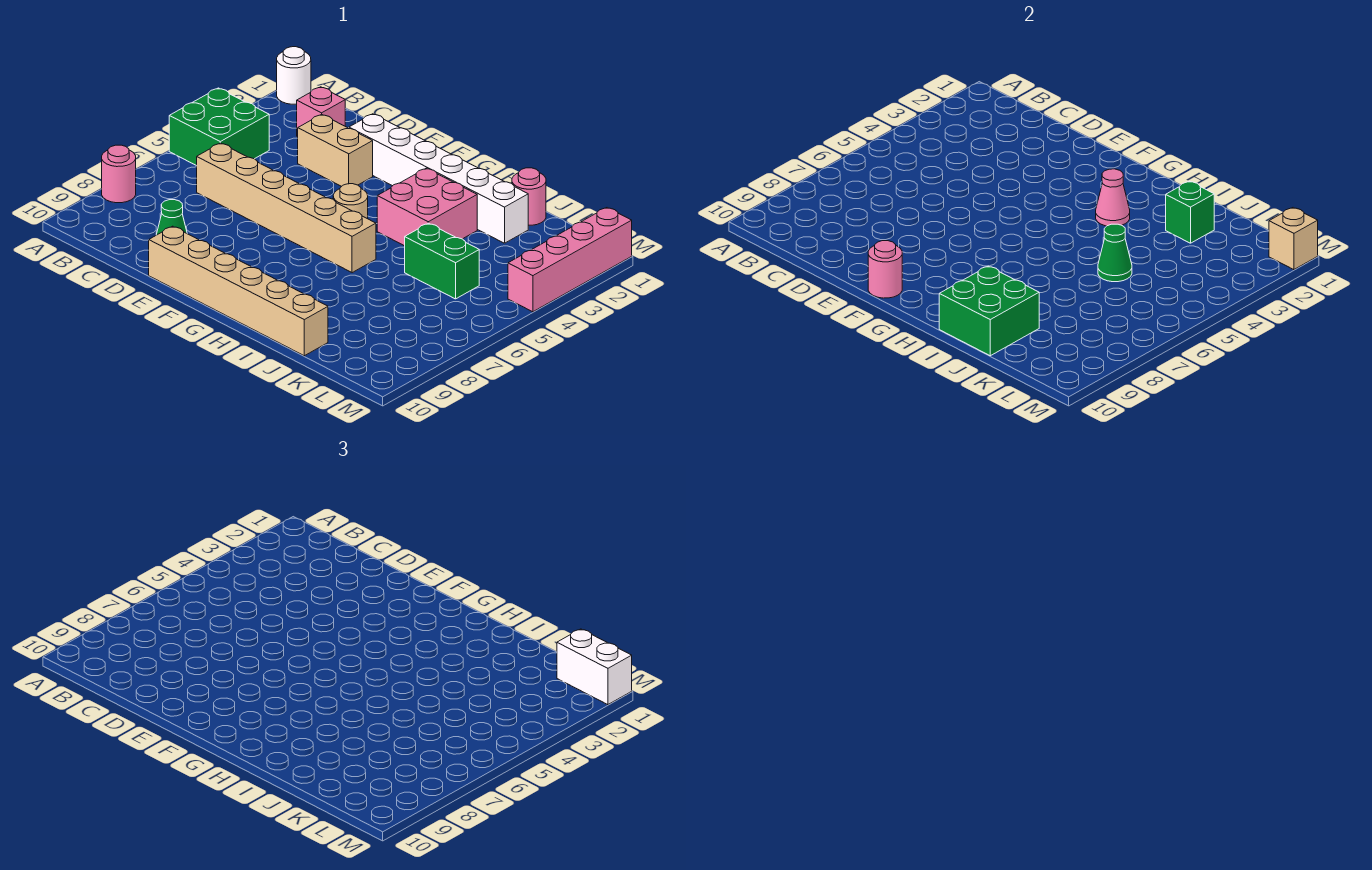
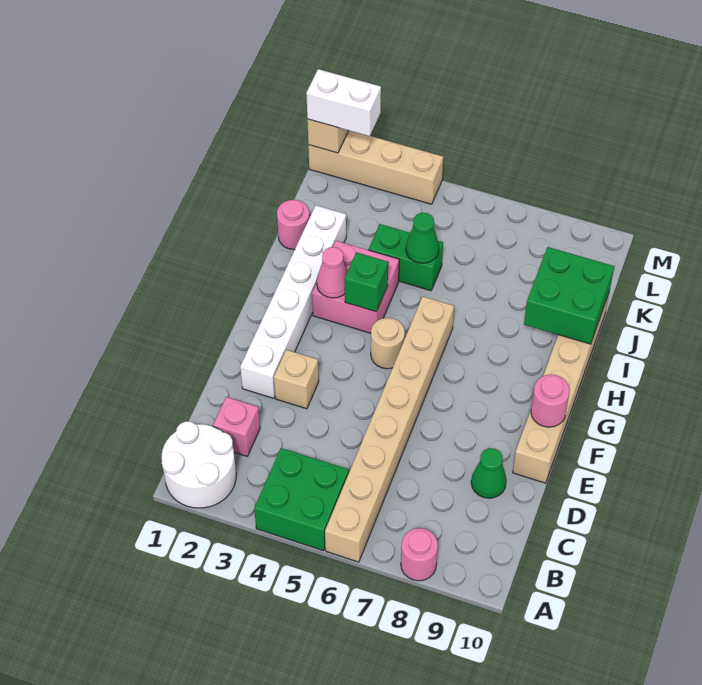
white 1x1 round brick [277,47,311,104] -> white 2x2 round brick [162,422,236,508]
tan 1x6 brick [197,143,376,273] -> tan 1x8 brick [325,297,454,562]
tan 1x2 brick [298,114,373,186] -> tan 1x1 brick [274,350,319,409]
green 1x1 brick [1166,181,1214,243] -> green 1x1 brick moved to [345,252,388,312]
green 1x2 brick [405,223,479,299] -> green 1x2 brick turned to [369,224,443,291]
white 1x2 brick [557,629,632,705] -> white 1x2 brick turned to [306,69,381,136]
pink 1x4 brick [508,208,632,312] -> tan 1x4 brick [308,131,443,204]

